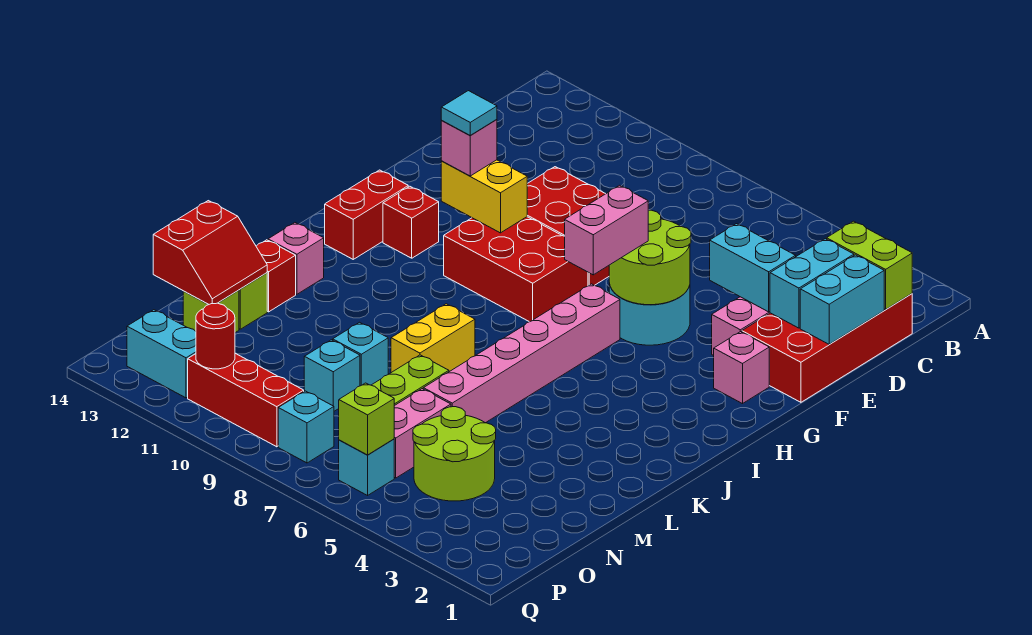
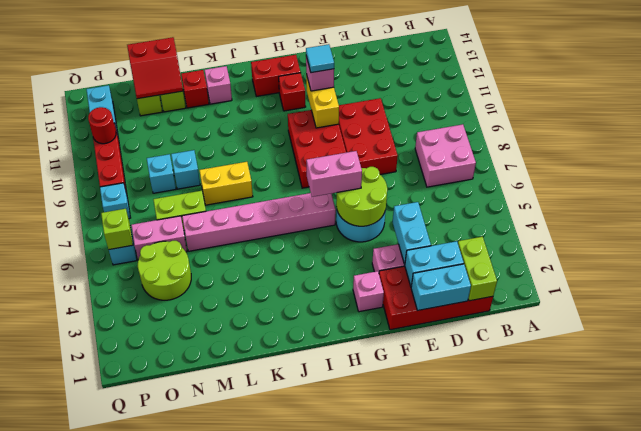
none -> pink 2x2 brick [415,124,476,187]

